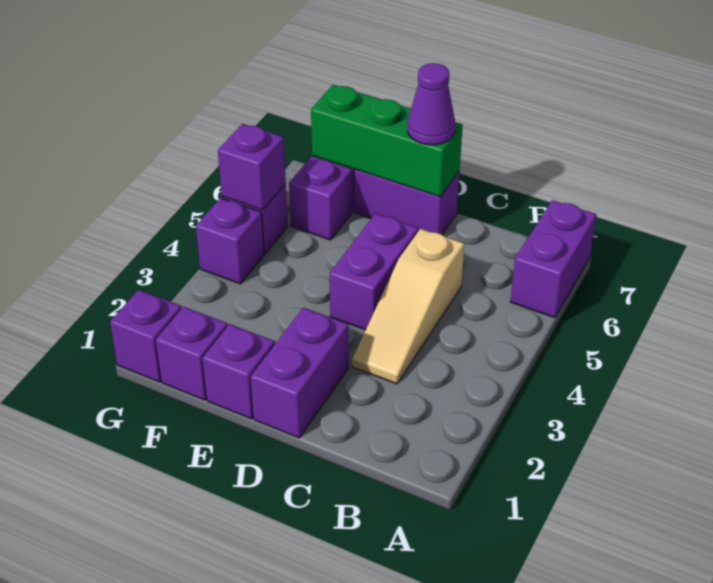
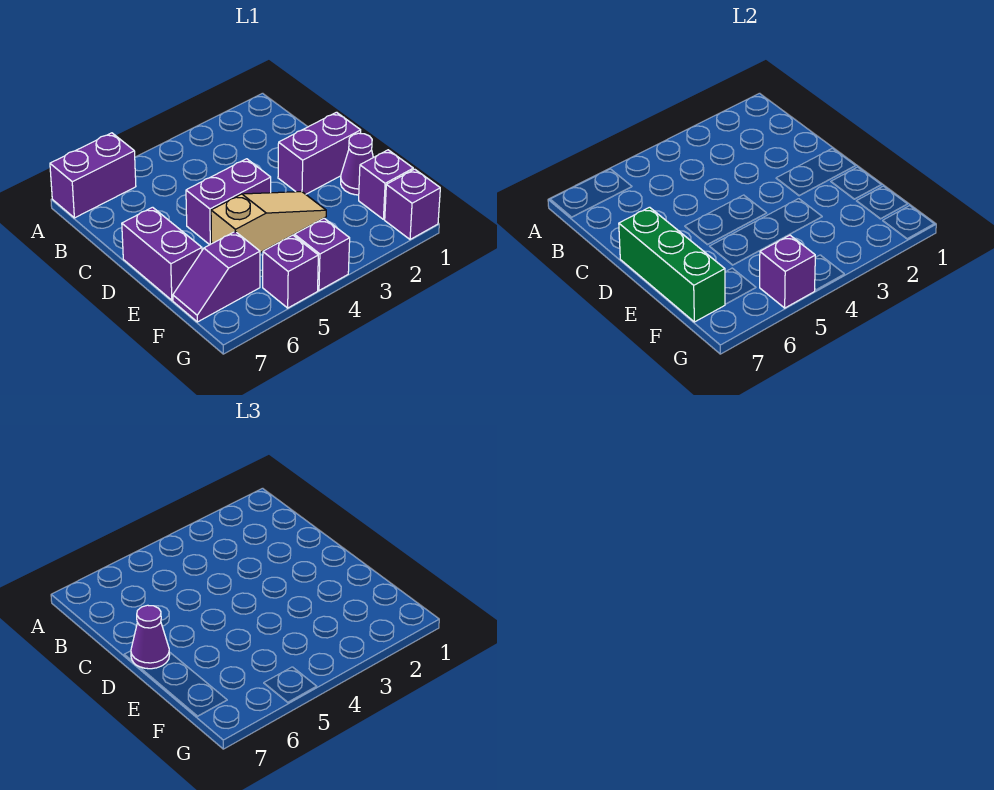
tan 1x3 slope [352,229,464,384] -> tan 1x3 slope moved to [211,192,326,252]
purple 1x1 brick [203,324,275,419] -> purple 1x1 cone [341,133,373,195]

